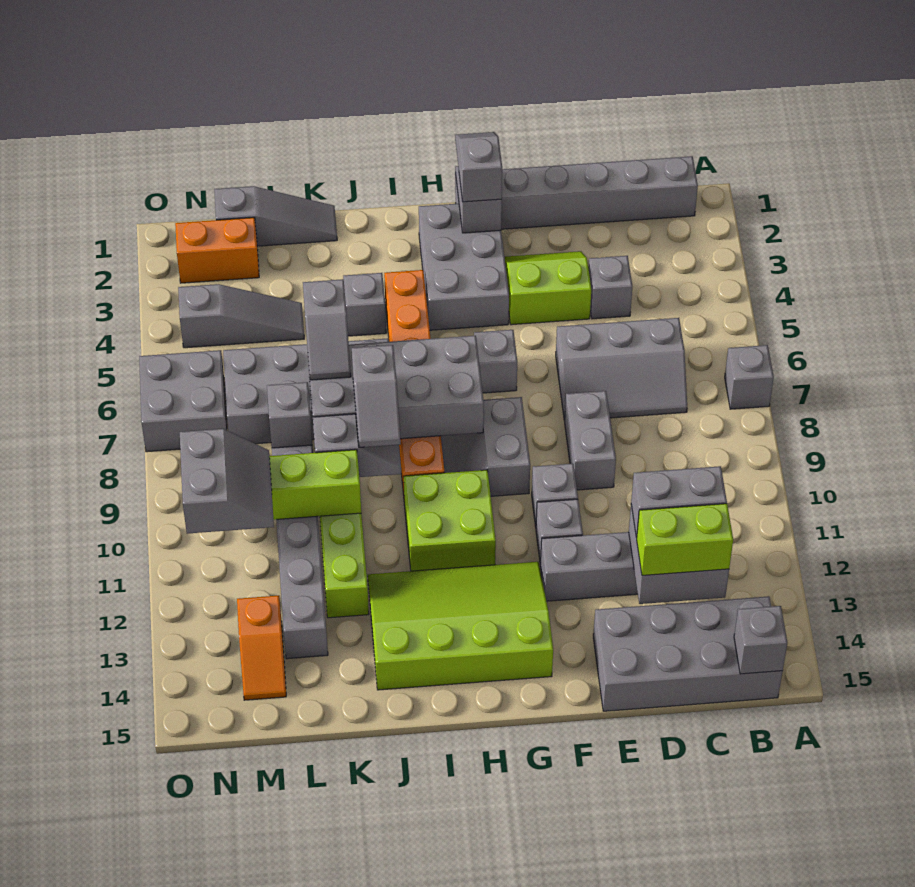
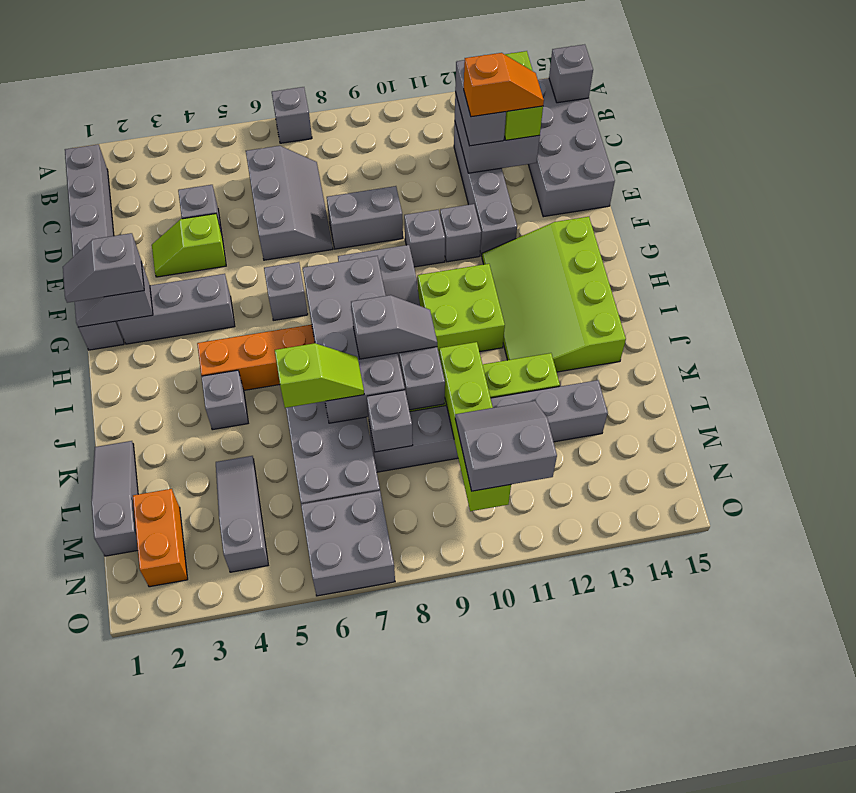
lime 2x2 slope [504,251,591,325] -> lime 1x2 slope [152,213,226,277]
grey 2x3 brick [419,204,509,330] -> grey 1x3 brick [117,274,235,344]
grey 1x2 slope [303,279,351,380] -> lime 1x2 slope [275,343,364,408]
orange 1x2 slope [237,596,286,700] -> orange 1x2 slope moved to [464,53,544,117]

